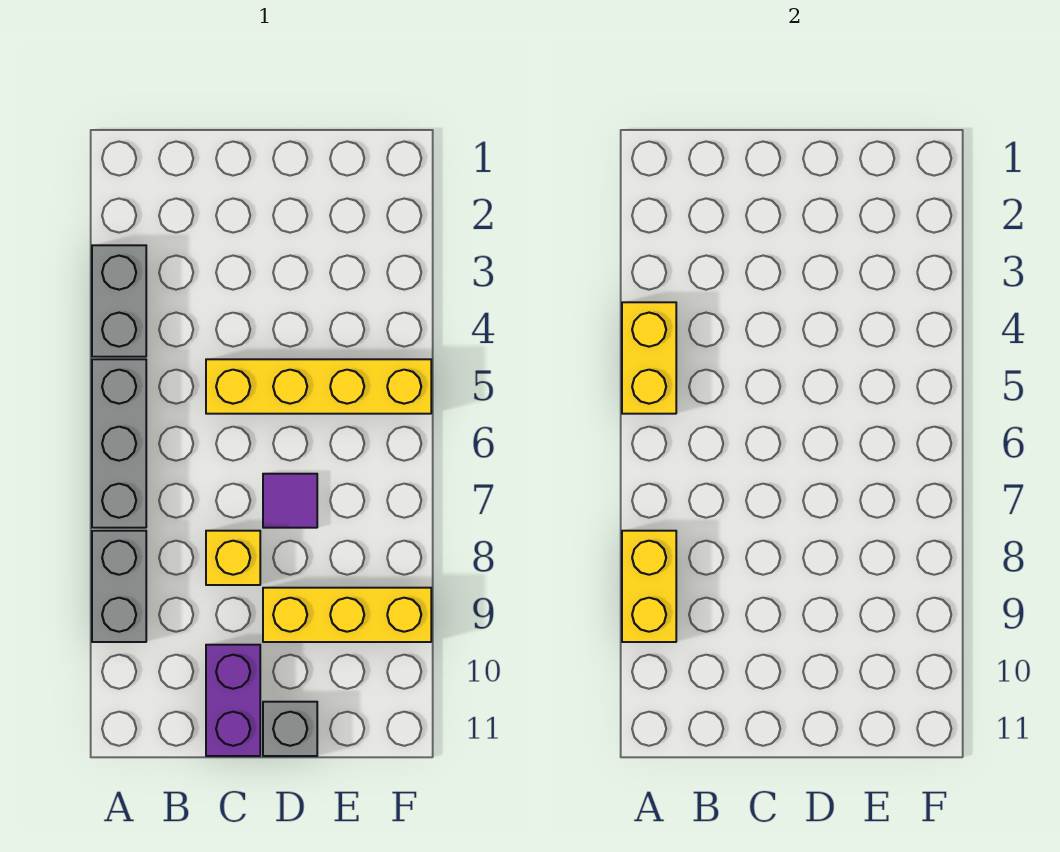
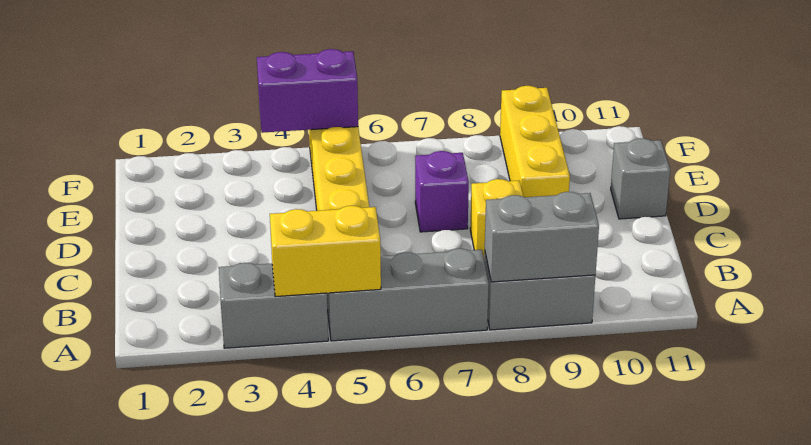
yellow 1x2 brick [622,531,676,642] -> grey 1x2 brick [485,192,599,282]
purple 1x2 brick [206,645,260,756] -> purple 1x2 brick moved to [257,49,358,133]
purple 1x1 tile [263,474,317,528] -> purple 1x1 brick [415,151,469,232]

